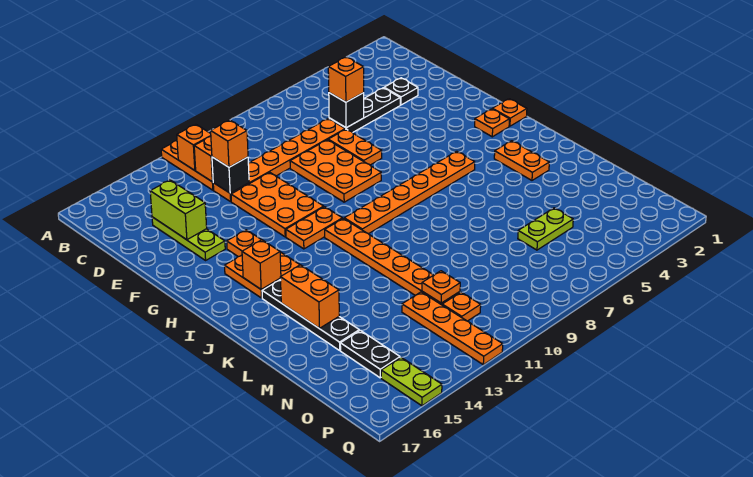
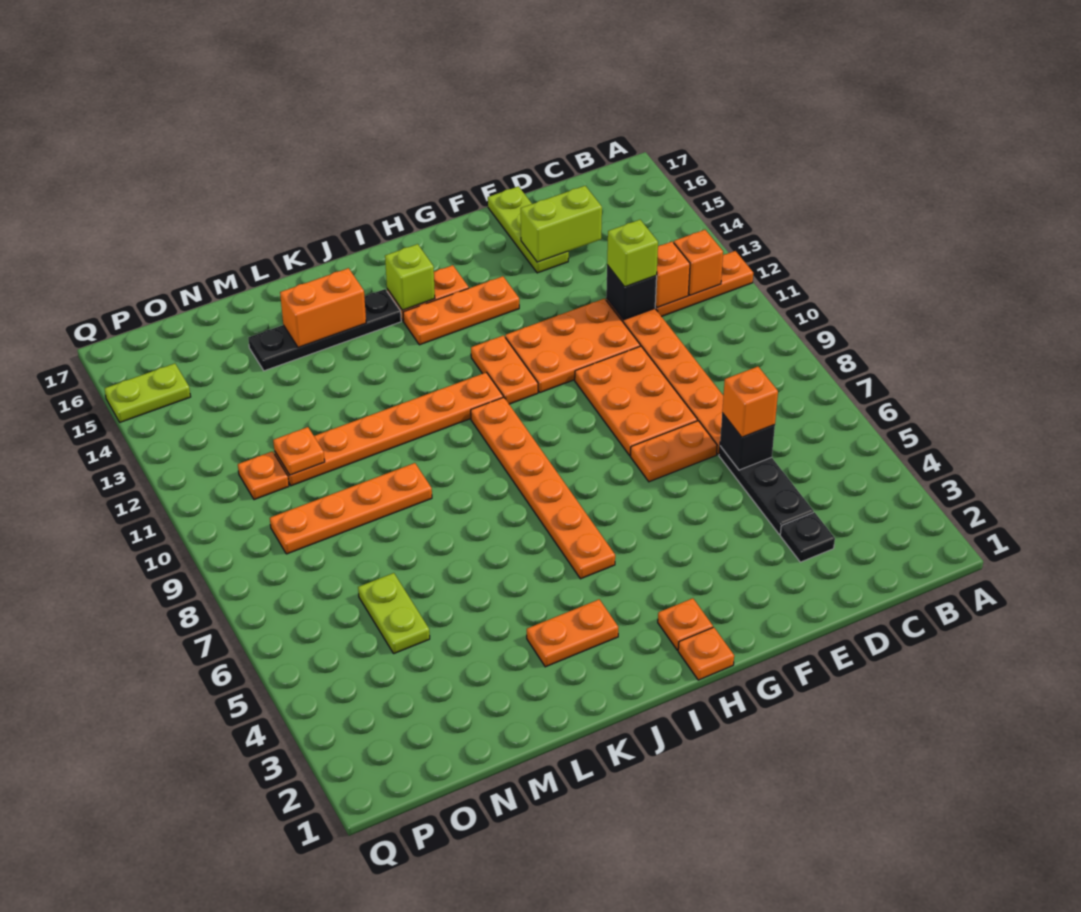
orange 1x1 brick [211,120,248,167] -> lime 1x1 brick [607,220,658,287]
lime 1x3 plate [152,217,225,260] -> lime 1x3 plate turned to [488,186,569,273]
orange 2x3 plate [290,140,381,202] -> orange 2x3 plate turned to [575,346,697,455]
orange 1x1 brick [242,240,281,289] -> lime 1x1 brick [385,244,435,310]
orange 1x4 plate [402,292,503,365] -> orange 1x4 plate moved to [270,463,432,554]
black 1x2 plate [340,330,400,378] -> none

